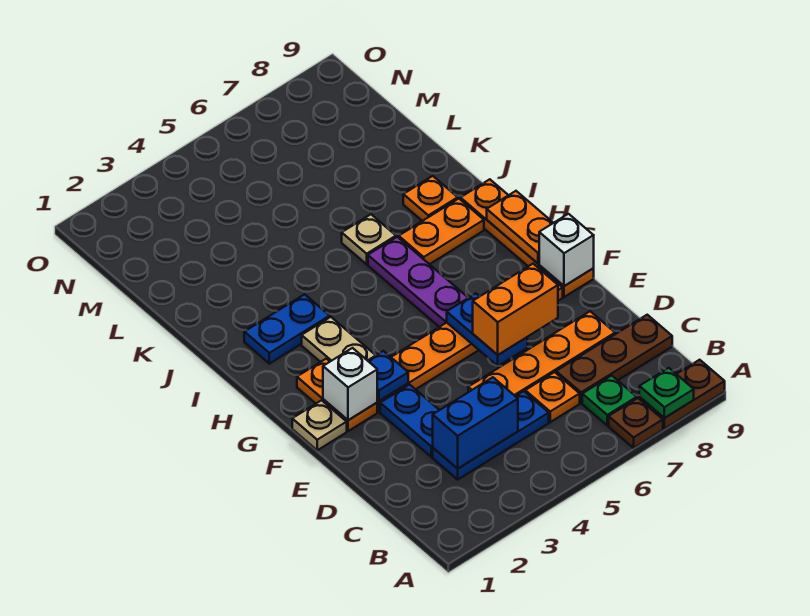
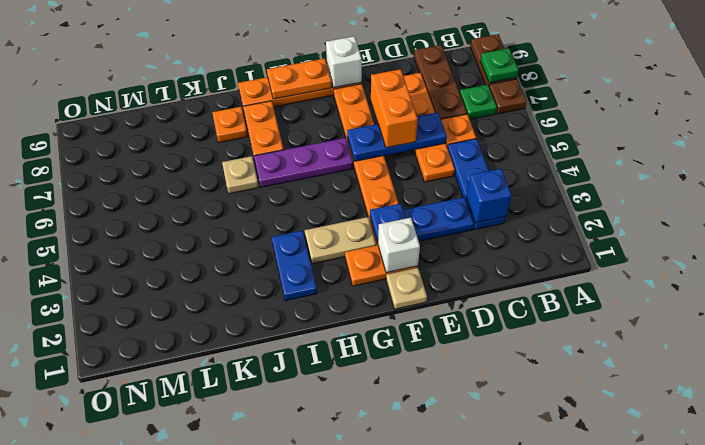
blue 1x2 brick [433,377,518,469] -> blue 1x1 brick [466,169,512,223]
blue 1x2 plate [447,294,527,366] -> blue 1x3 plate [347,112,447,161]

